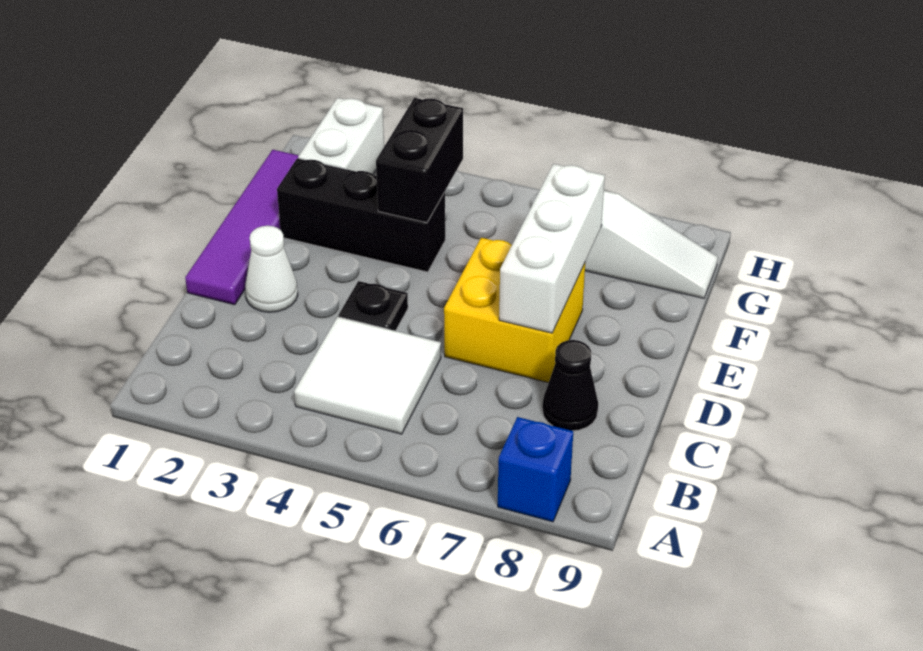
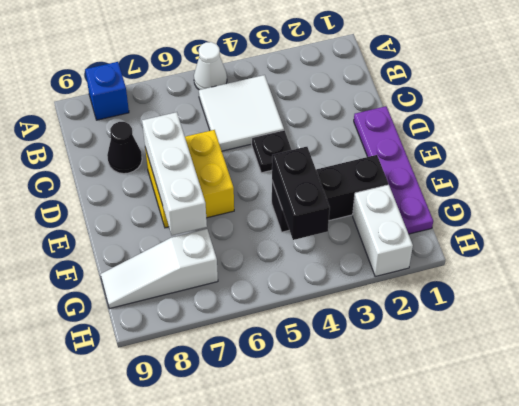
purple 1x4 tile [185,150,299,305] -> purple 1x4 plate [354,106,433,234]
white 1x1 cone [245,226,298,312] -> white 1x1 cone moved to [194,42,227,90]

